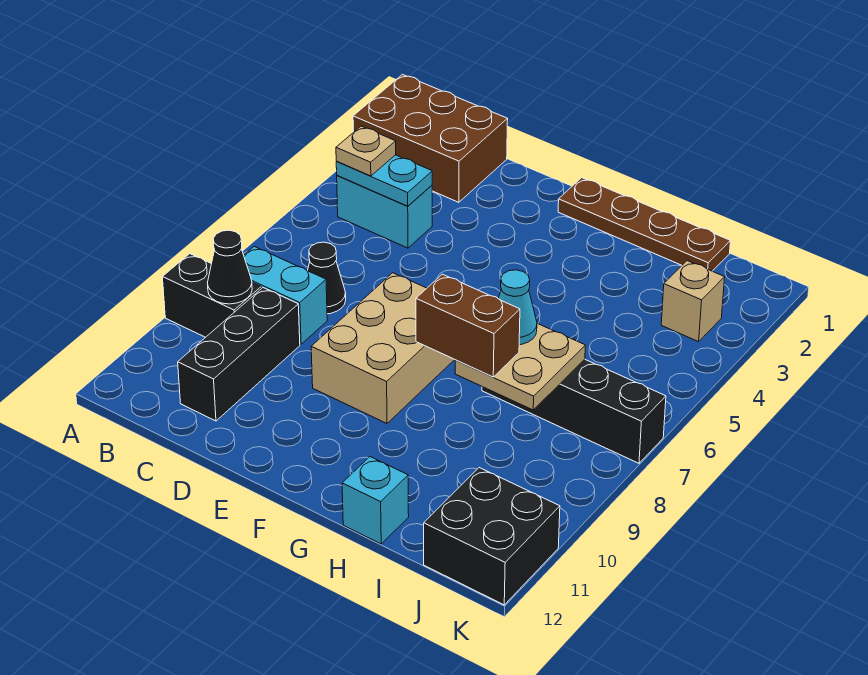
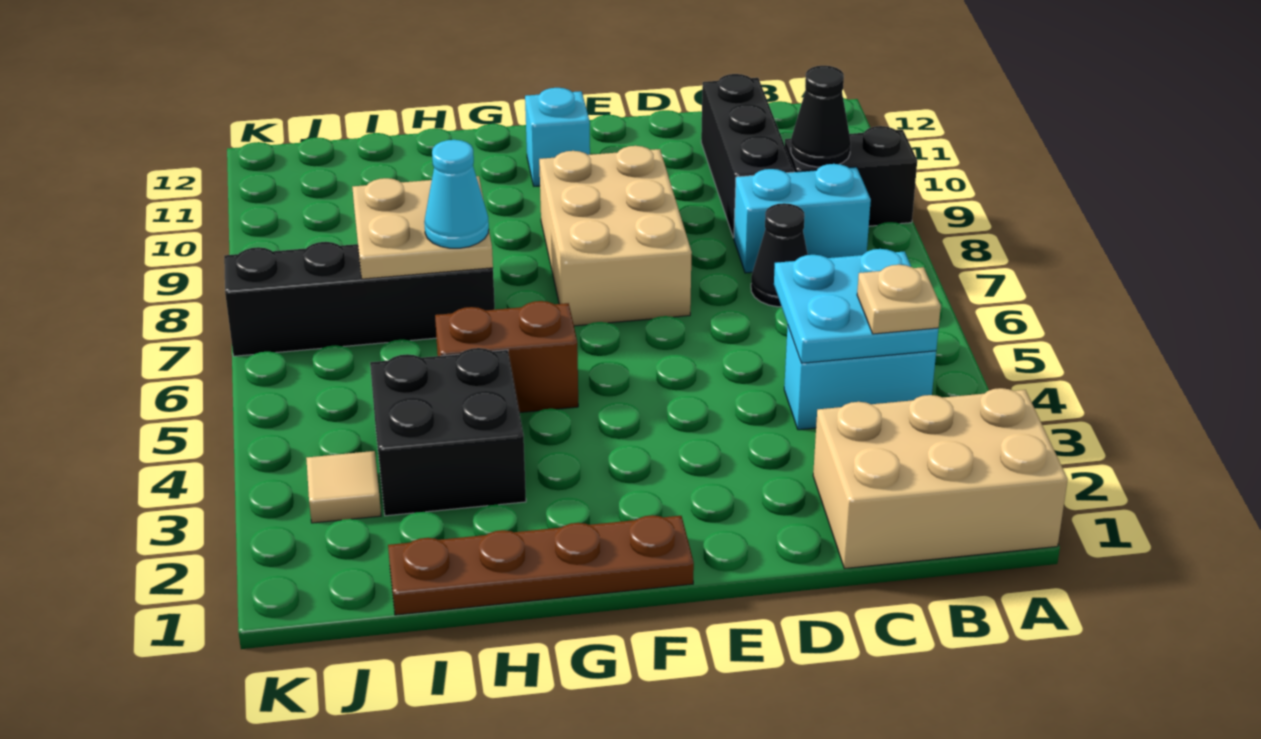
brown 2x3 brick [353,75,508,202] -> tan 2x3 brick [813,388,1068,569]
cyan 1x2 plate [336,155,432,206] -> cyan 2x2 plate [774,249,938,363]
brown 1x2 brick [416,274,520,377] -> brown 1x2 brick moved to [435,301,578,413]
cyan 1x1 brick [342,457,409,544] -> cyan 1x1 brick moved to [525,88,590,186]
tan 1x1 brick [661,261,725,342] -> tan 1x1 tile [306,451,381,523]
black 2x2 brick [424,468,560,605] -> black 2x2 brick moved to [370,348,526,516]

